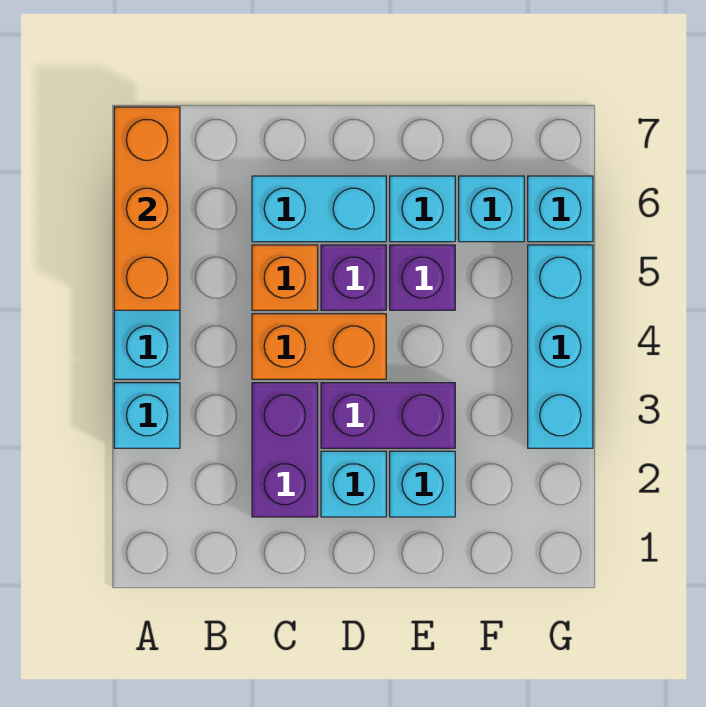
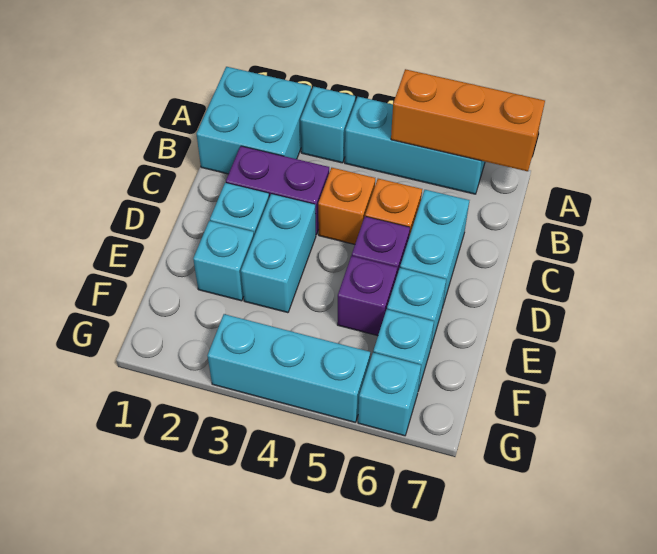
none -> cyan 2x2 brick [196,67,311,174]
orange 1x2 brick [252,314,386,379] -> orange 1x1 brick [318,168,375,244]
purple 1x2 brick [321,383,455,448] -> cyan 1x2 brick [241,194,316,313]

